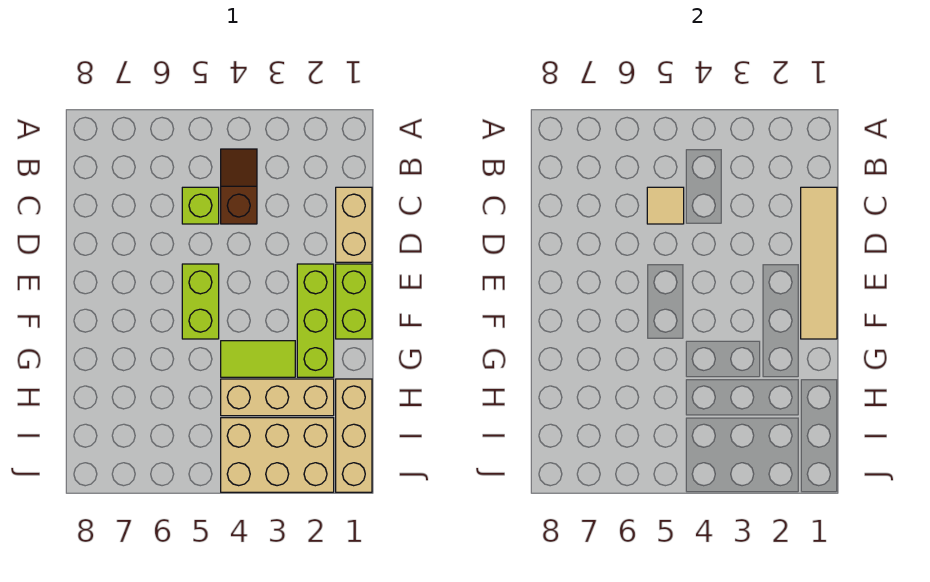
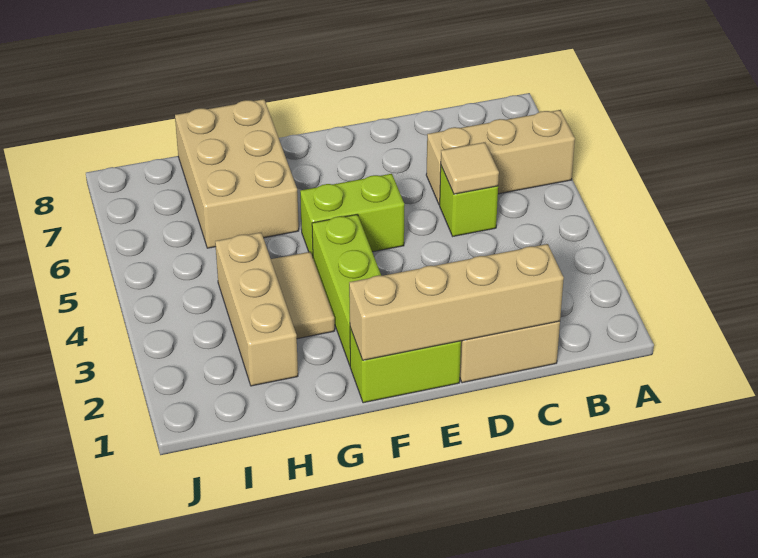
brown 1x2 slope [221,149,257,224] -> none
tan 1x4 tile [801,187,837,339] -> tan 1x4 brick [349,244,564,360]
lime 1x3 brick [297,264,334,377] -> lime 1x3 brick turned to [312,215,381,365]
lime 1x2 tile [221,341,295,377] -> tan 1x2 tile [271,252,335,339]
tan 1x3 brick [336,379,372,492] -> tan 1x3 brick moved to [426,110,575,205]
tan 2x3 brick [221,418,334,492] -> tan 2x3 brick moved to [175,99,299,248]

